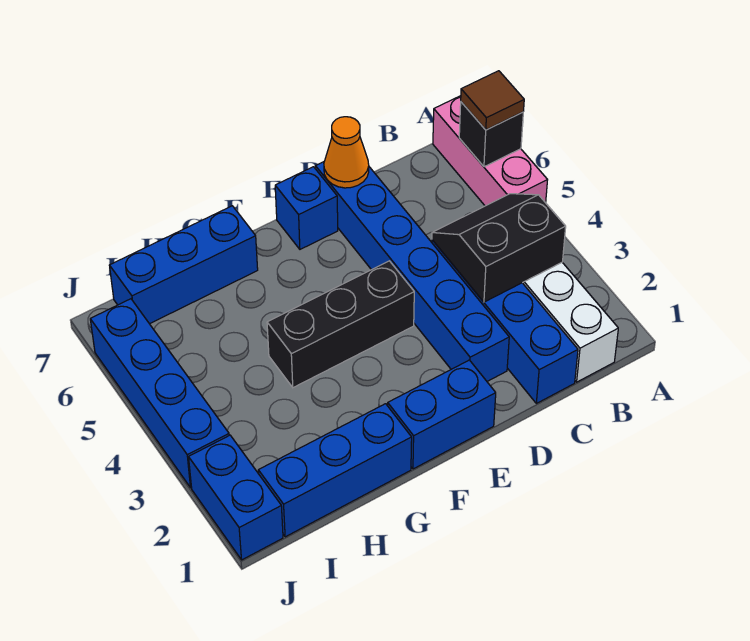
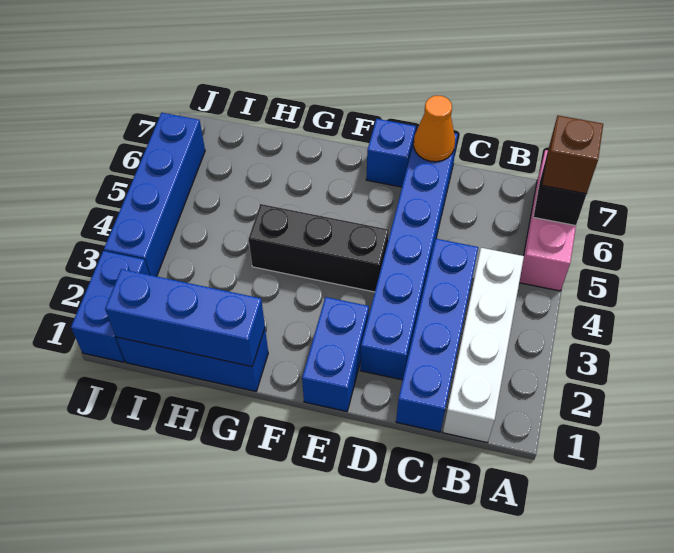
brown 1x1 tile [461,71,524,130] -> brown 1x1 brick [542,116,603,194]
black 2x2 slope [432,194,566,302] -> none
blue 1x2 brick [388,360,496,469] -> blue 1x2 brick turned to [302,297,369,412]
blue 1x3 brick [110,206,258,324] -> blue 1x3 brick moved to [105,269,265,367]

